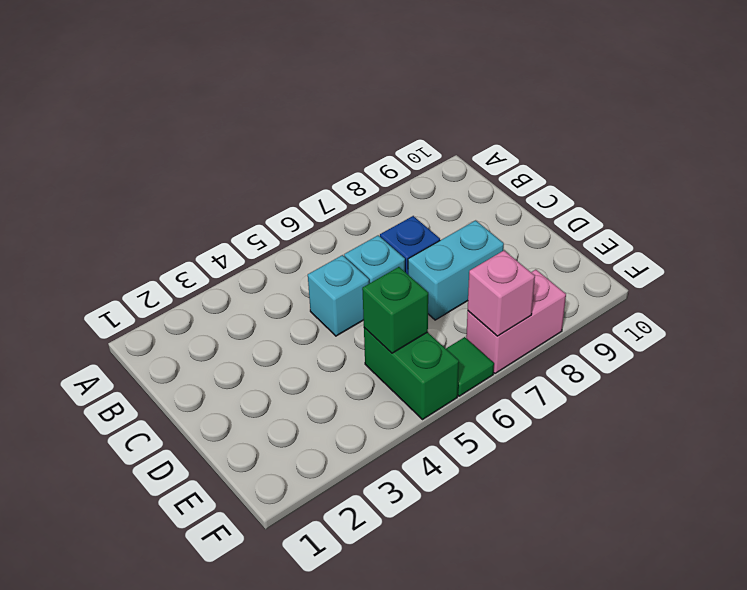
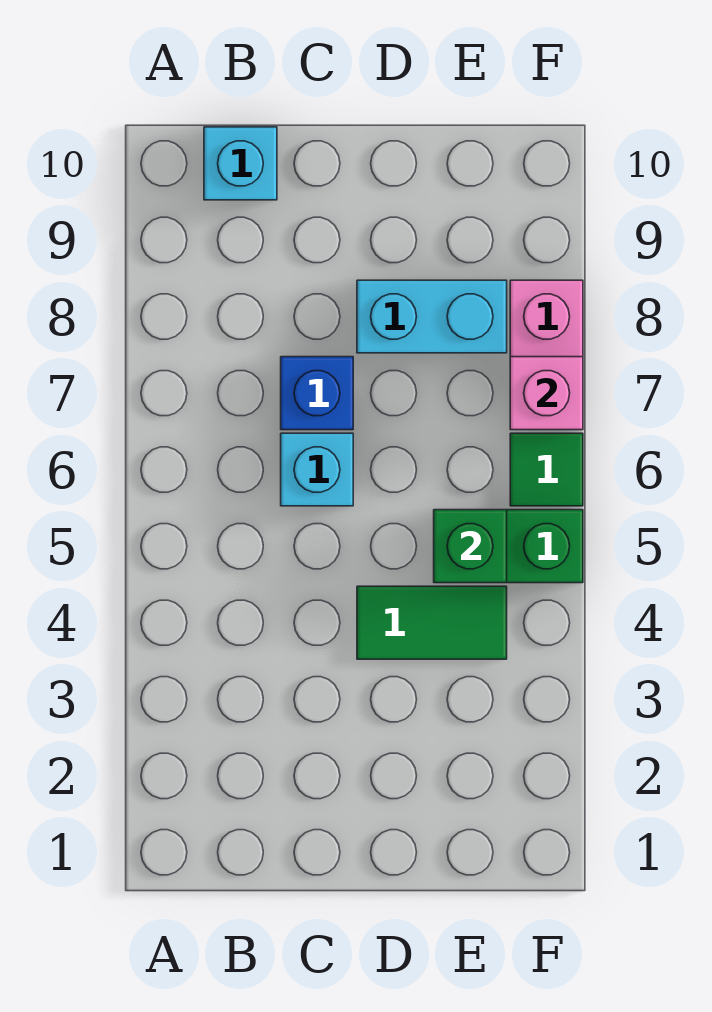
cyan 1x1 brick [308,255,369,336] -> cyan 1x1 brick moved to [204,127,277,200]
none -> green 1x2 tile [357,586,507,659]
cyan 1x2 brick [408,220,504,320] -> cyan 1x2 brick turned to [357,280,507,353]

